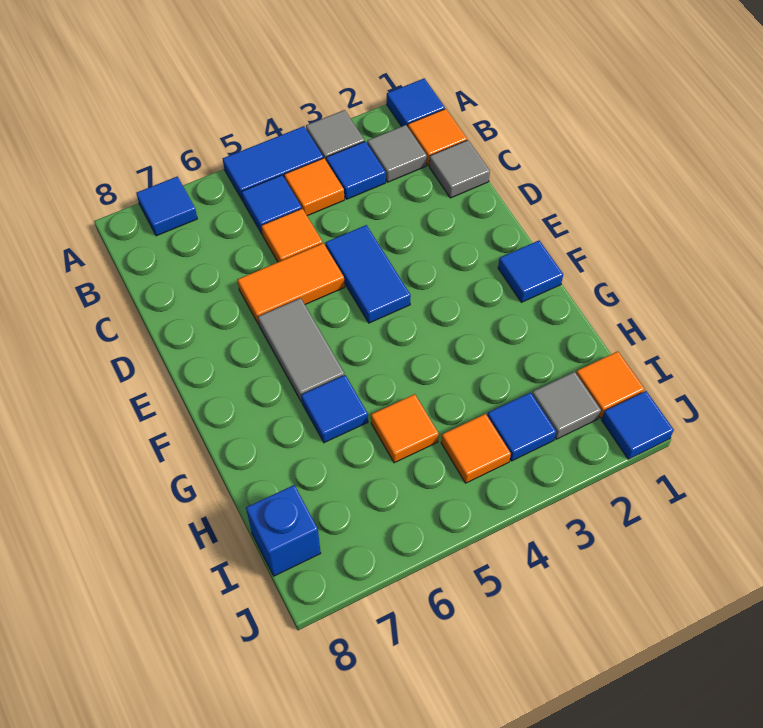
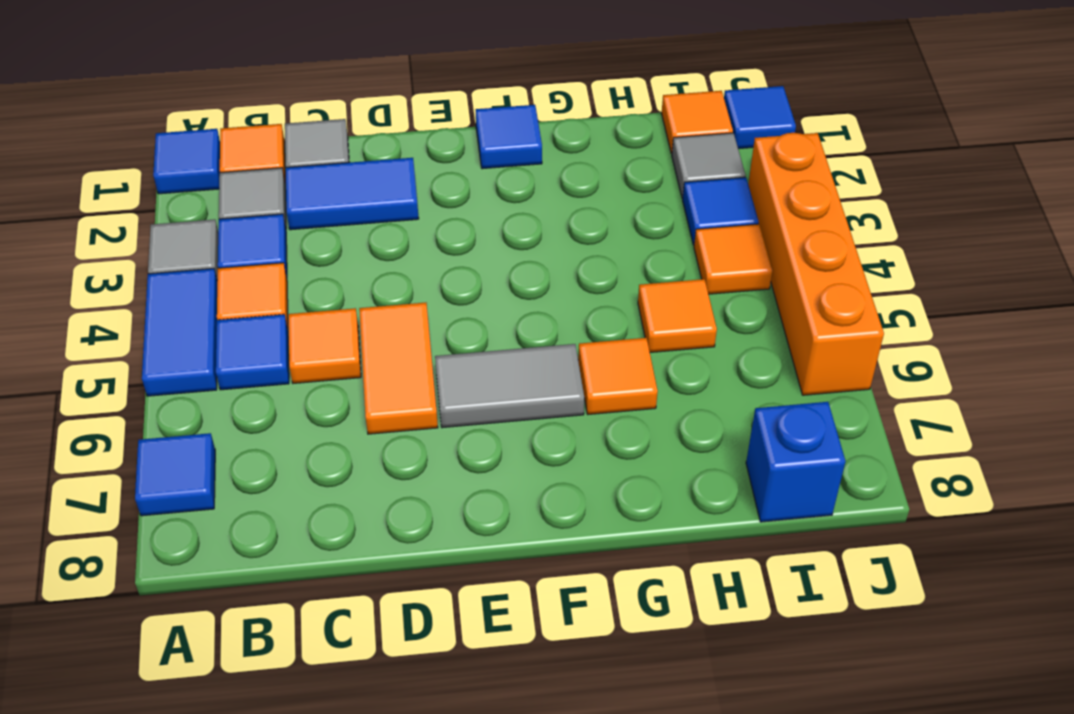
blue 1x2 tile [326,225,411,323] -> blue 1x2 tile moved to [286,158,419,230]
blue 1x1 tile [301,375,368,443] -> orange 1x1 tile [578,338,658,414]
none -> orange 1x4 brick [748,133,884,395]

